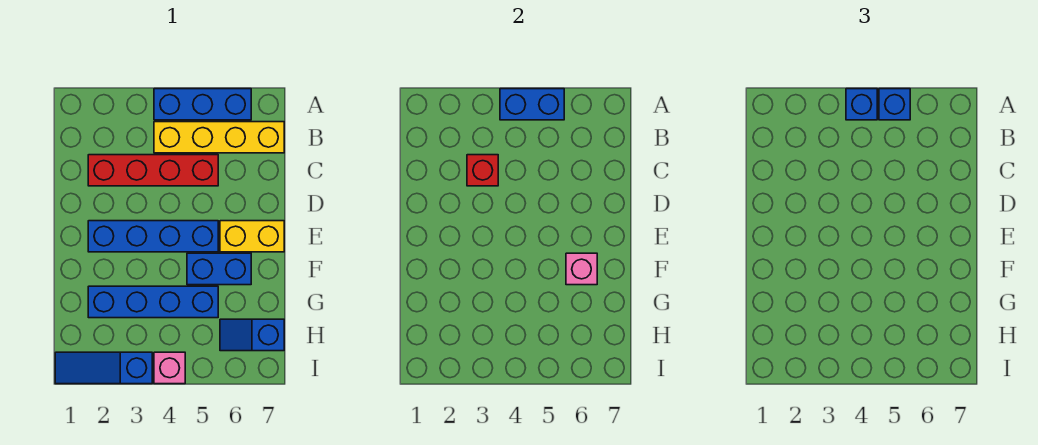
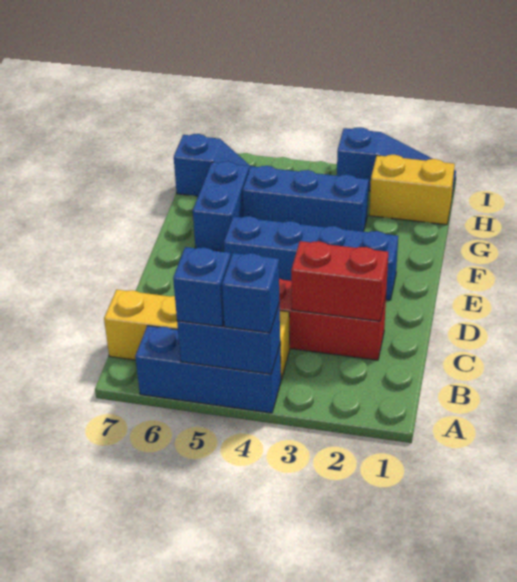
red 1x1 brick [467,155,498,186] -> red 1x2 brick [291,241,388,321]
yellow 1x2 brick [220,221,284,252] -> yellow 1x2 brick moved to [369,155,455,225]
blue 1x2 brick [187,253,251,285] -> blue 1x2 brick turned to [193,161,249,252]
pink 1x1 brick [566,253,597,285] -> none
blue 1x4 brick [88,286,218,318] -> blue 1x3 brick [243,166,369,232]
pink 1x1 brick [154,352,185,384] -> none

